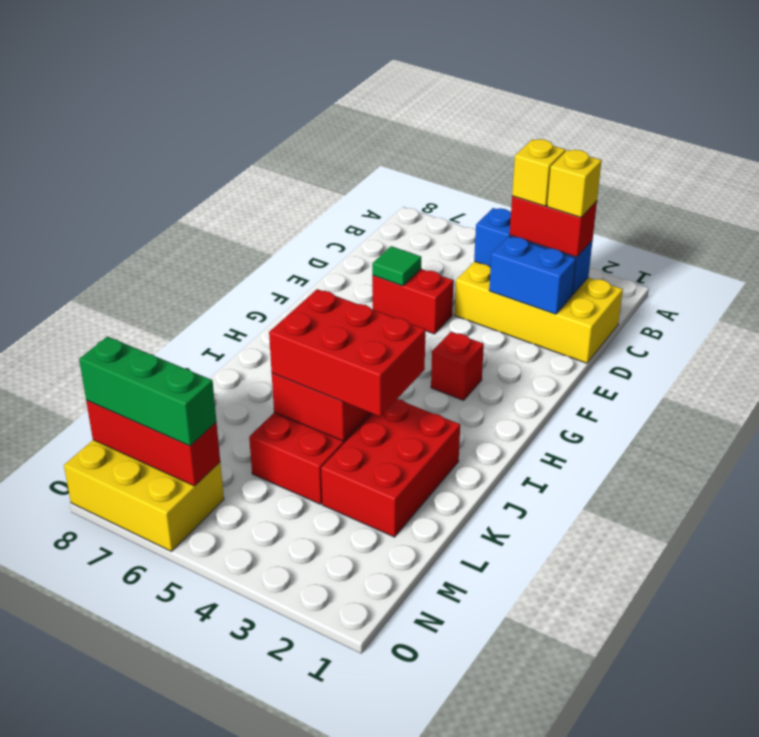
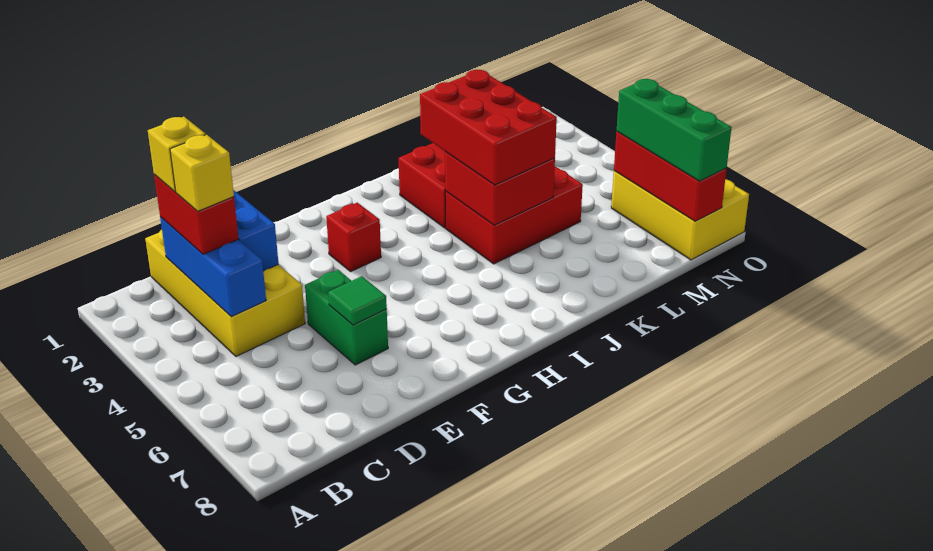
red 1x2 brick [372,269,454,334] -> green 1x2 brick [305,270,388,365]

